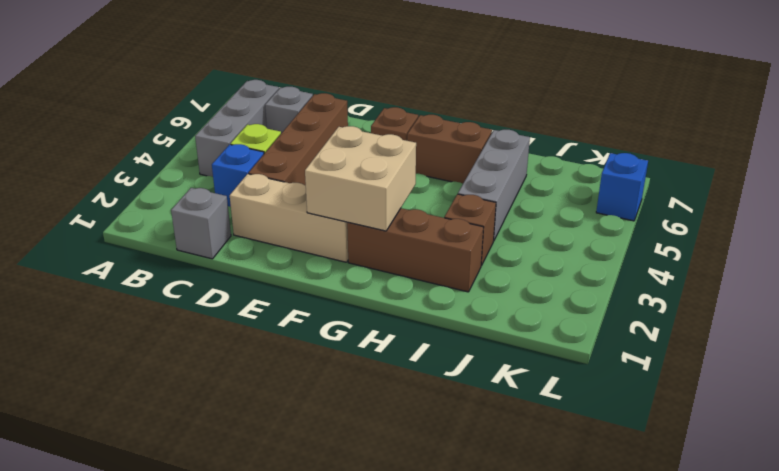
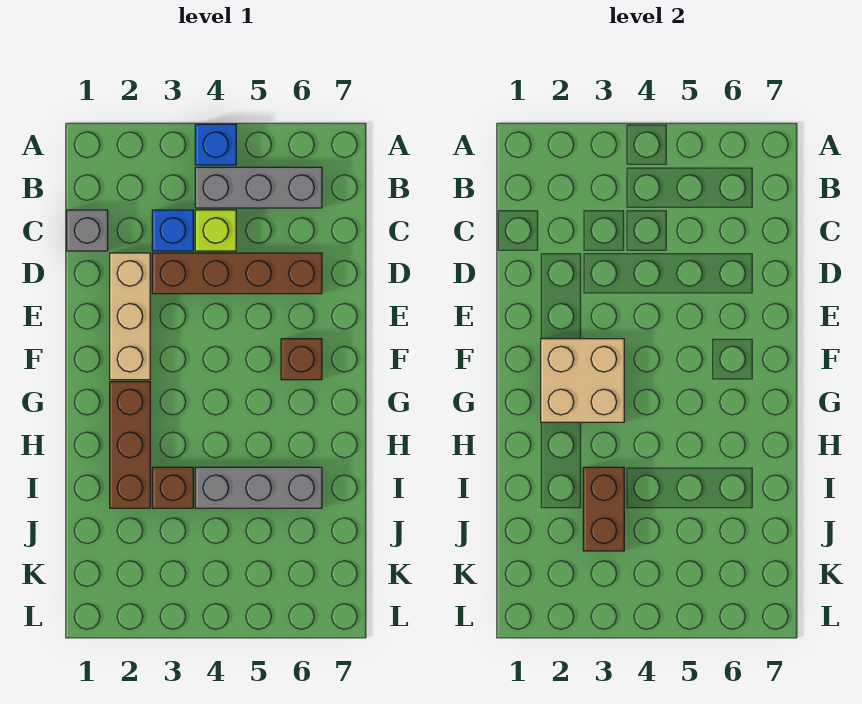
grey 1x1 brick [265,87,313,133] -> none
brown 1x2 brick [407,115,492,184] -> brown 1x2 brick moved to [583,467,624,551]
blue 1x1 brick [596,153,648,221] -> blue 1x1 brick moved to [195,124,236,165]

